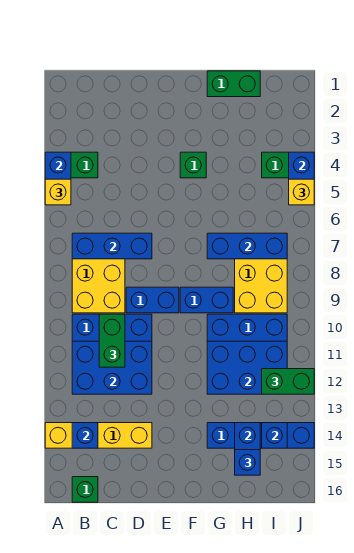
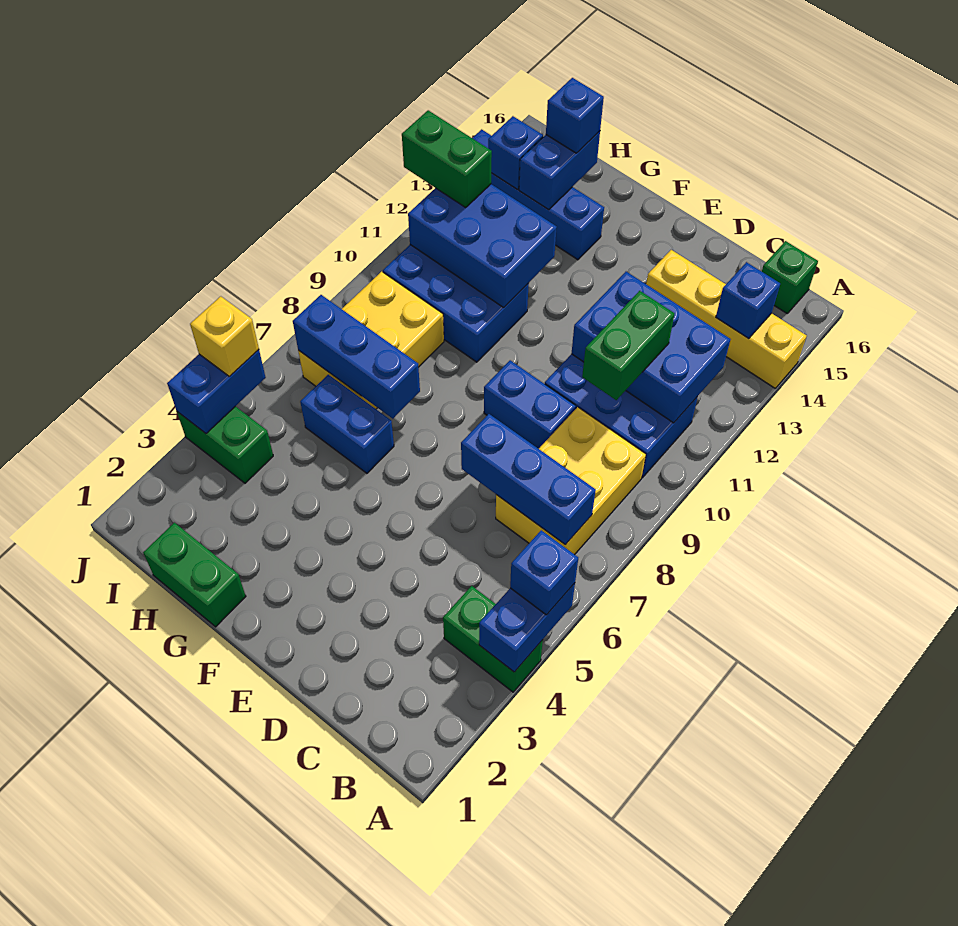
yellow 1x1 brick [45,179,71,205] -> blue 1x1 brick [510,530,578,615]
green 1x1 brick [180,152,206,178] -> none
blue 1x2 brick [180,287,233,313] -> blue 1x2 brick moved to [300,375,394,473]

